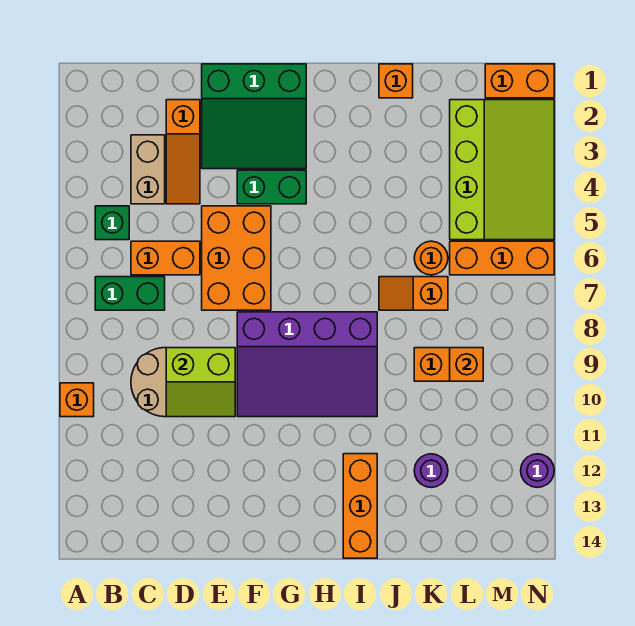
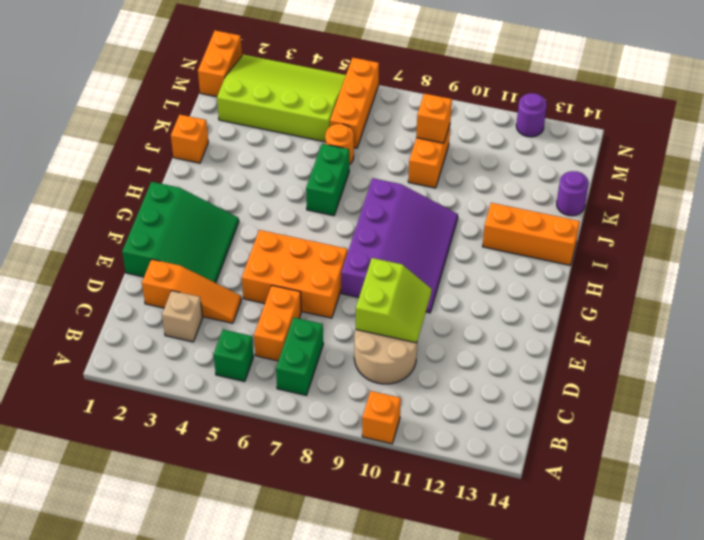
tan 1x2 brick [131,135,165,204] -> tan 1x1 brick [162,291,203,342]
green 1x2 brick [237,170,306,204] -> green 1x2 brick moved to [306,144,349,216]
orange 1x2 slope [379,277,448,310] -> none
purple 1x1 round brick [414,454,448,488] -> purple 1x1 round brick moved to [557,171,589,216]

